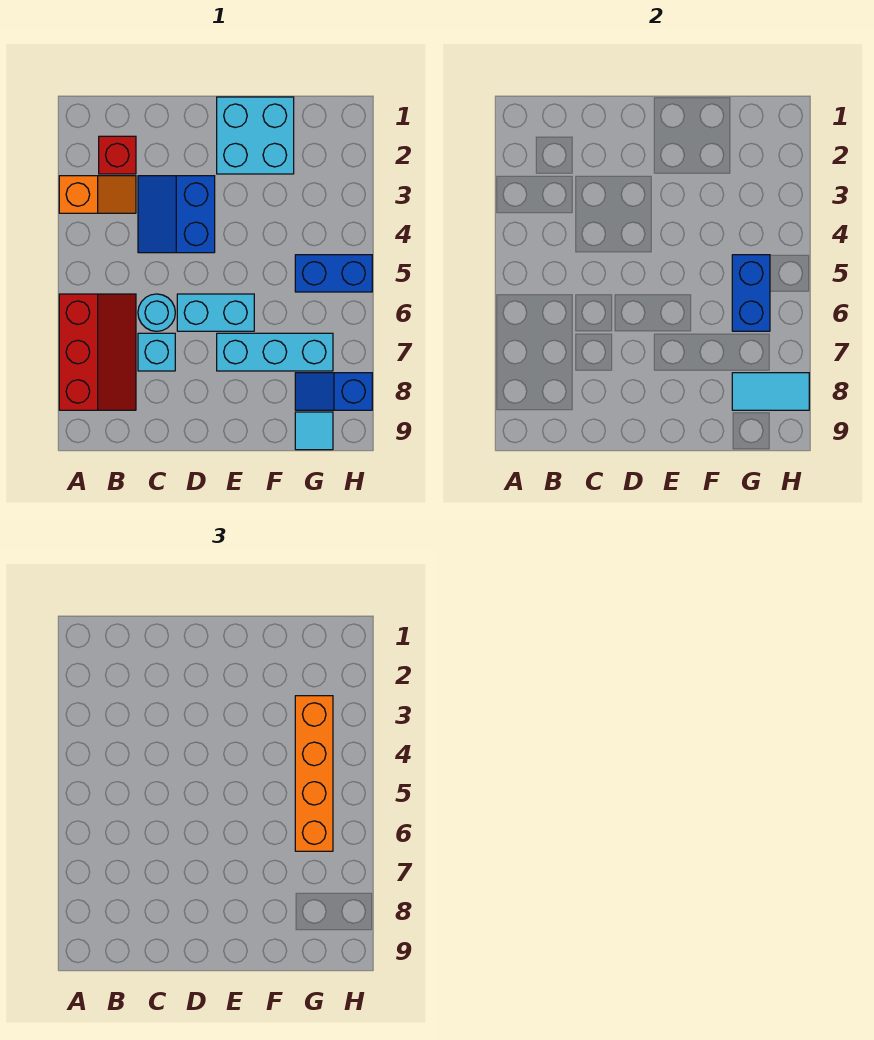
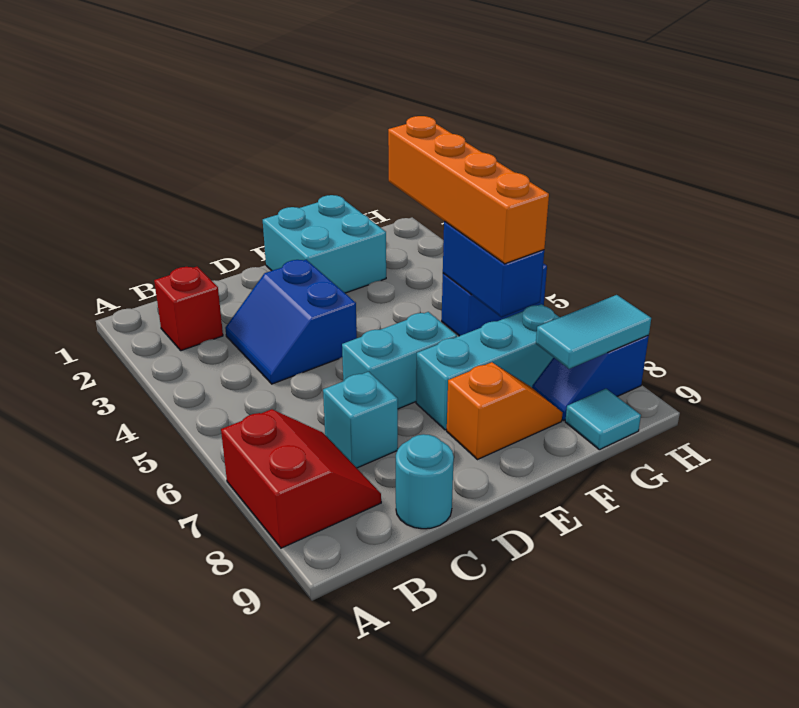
orange 1x2 slope [59,176,136,213] -> orange 1x2 slope moved to [447,362,563,460]
red 2x3 slope [59,294,136,410] -> red 2x2 slope [221,409,381,548]
cyan 1x1 round brick [138,294,175,331] -> cyan 1x1 round brick moved to [396,434,454,529]

